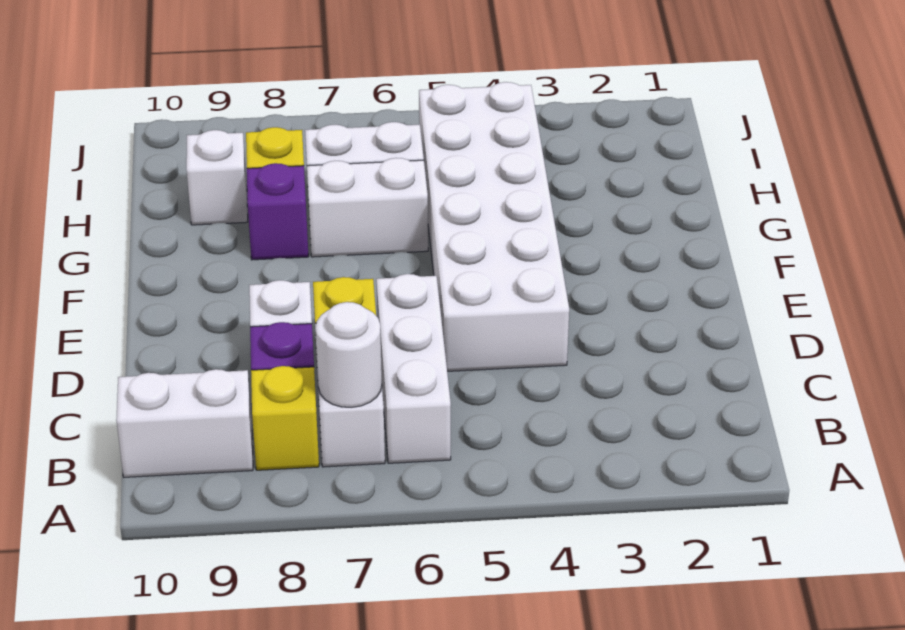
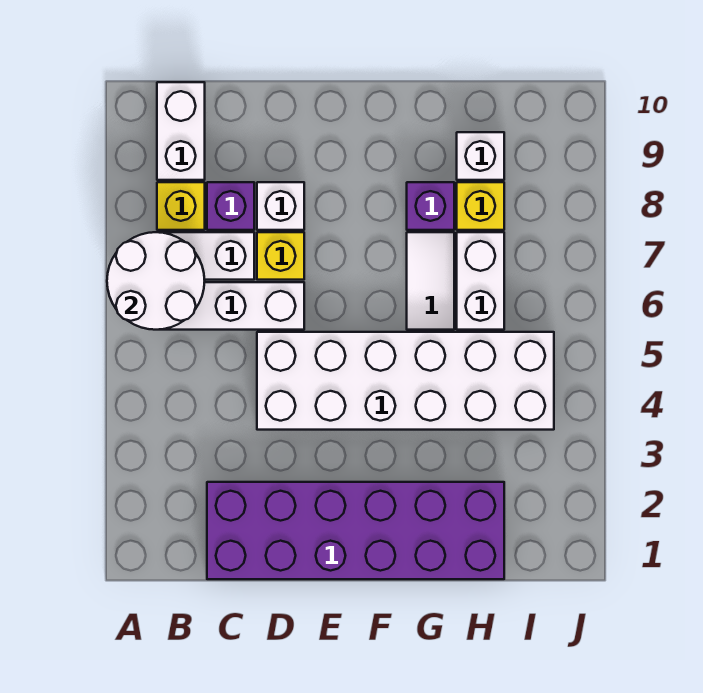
white 1x1 round brick [315,302,382,407] -> white 2x2 round brick [107,232,205,330]
none -> purple 2x6 brick [207,482,504,579]
white 1x2 brick [307,158,428,257] -> white 1x2 tile [407,232,454,330]

